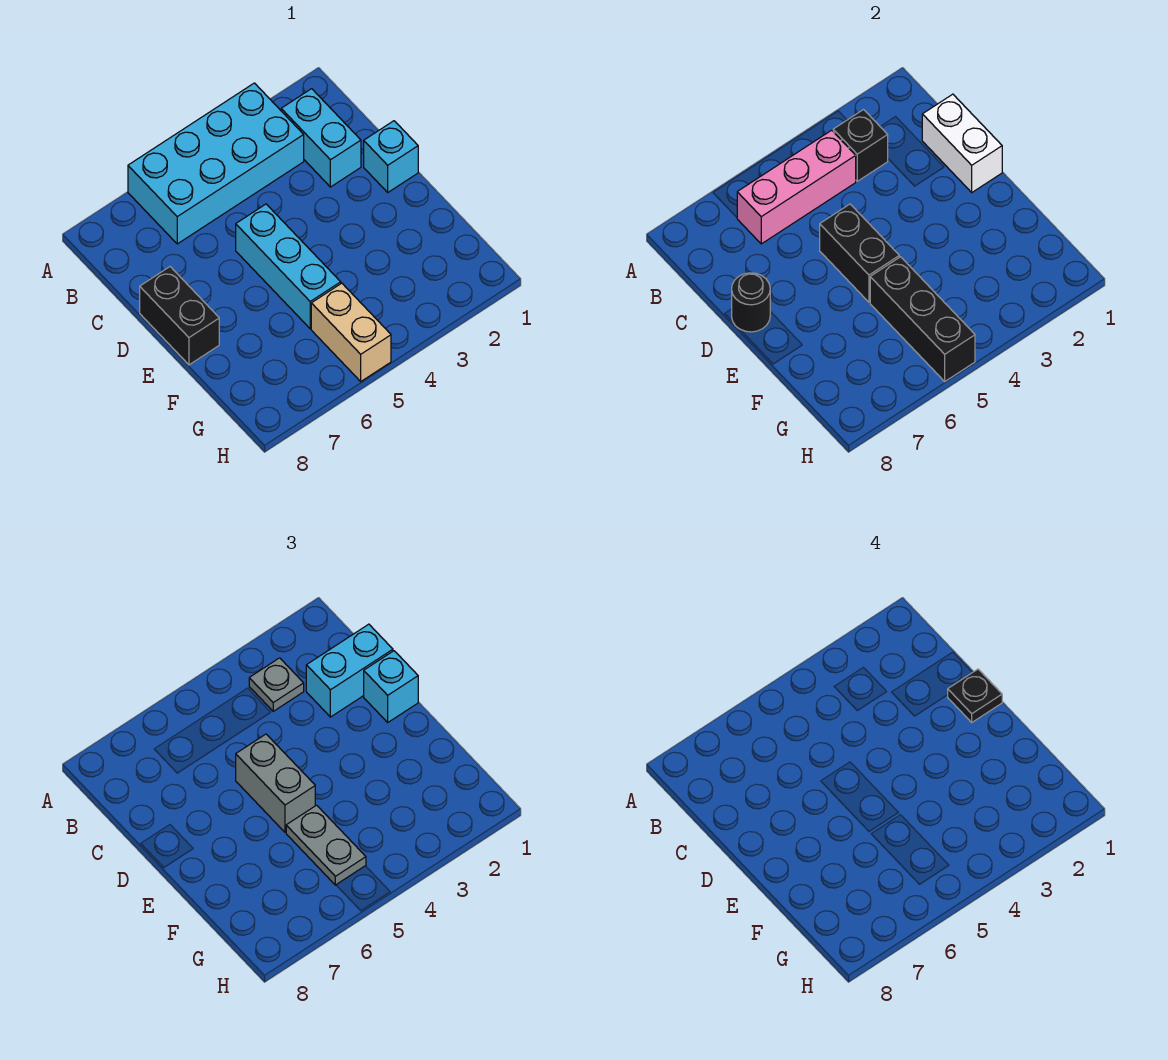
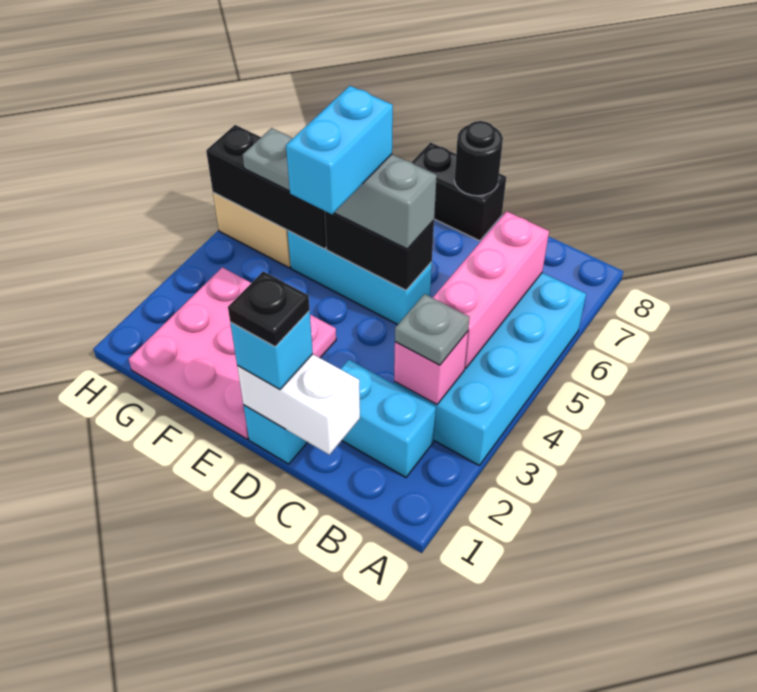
black 1x1 brick [833,110,888,181] -> pink 1x1 brick [394,331,468,405]
cyan 1x2 brick [306,624,393,717] -> cyan 1x2 brick moved to [286,86,393,214]
none -> pink 3x3 plate [129,267,336,439]

